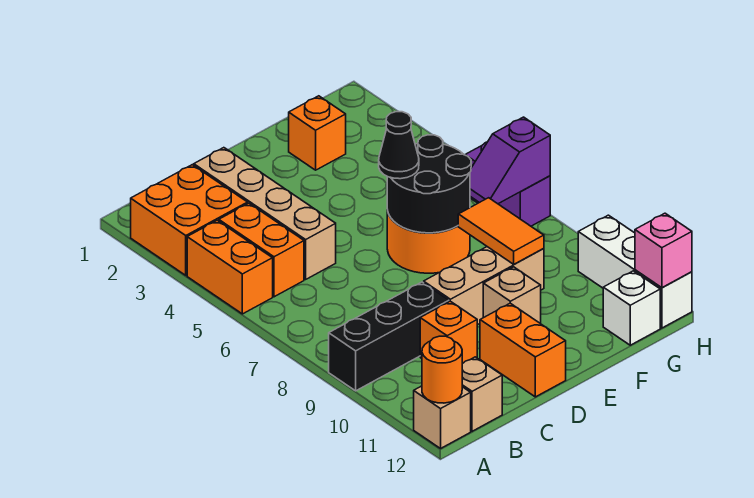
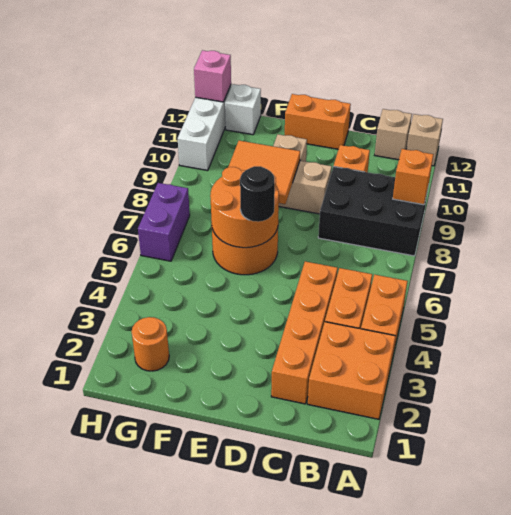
black 1x3 brick [329,282,449,391] -> black 2x3 brick [318,167,428,256]
orange 1x1 round brick [422,336,462,403] -> orange 1x1 round brick moved to [132,317,169,371]
tan 1x4 brick [194,148,336,279] -> orange 1x4 brick [271,261,338,404]
orange 1x2 brick [480,303,566,397] -> orange 1x2 brick turned to [285,94,351,149]
black 2x2 round brick [387,135,471,233] -> orange 2x2 round brick [210,167,279,248]
black 1x1 cone [379,112,419,179] -> black 1x1 round brick [240,166,275,222]
orange 1x1 brick [289,96,346,170] -> orange 1x1 brick moved to [393,149,434,205]
orange 1x2 tile [458,198,544,264] -> orange 2x2 tile [228,141,300,204]
purple 1x2 slope [470,117,550,204] -> none

